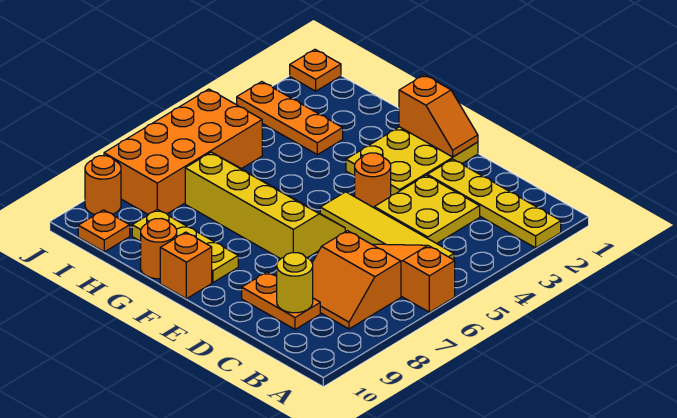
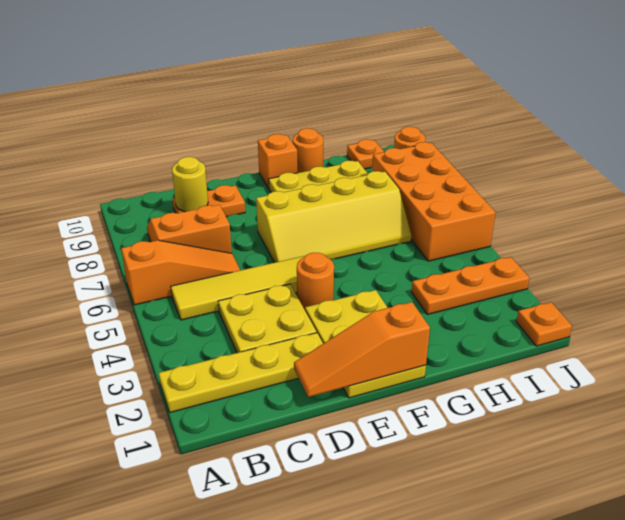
orange 1x2 slope [399,75,478,157] -> orange 1x3 slope [294,302,430,397]

